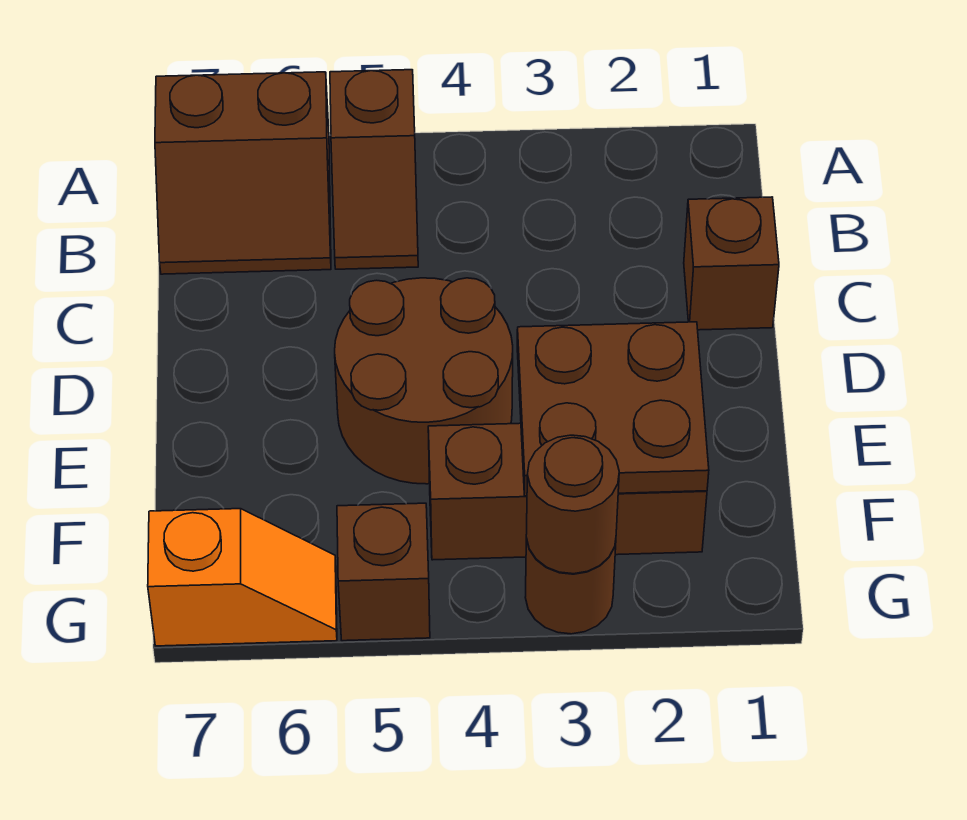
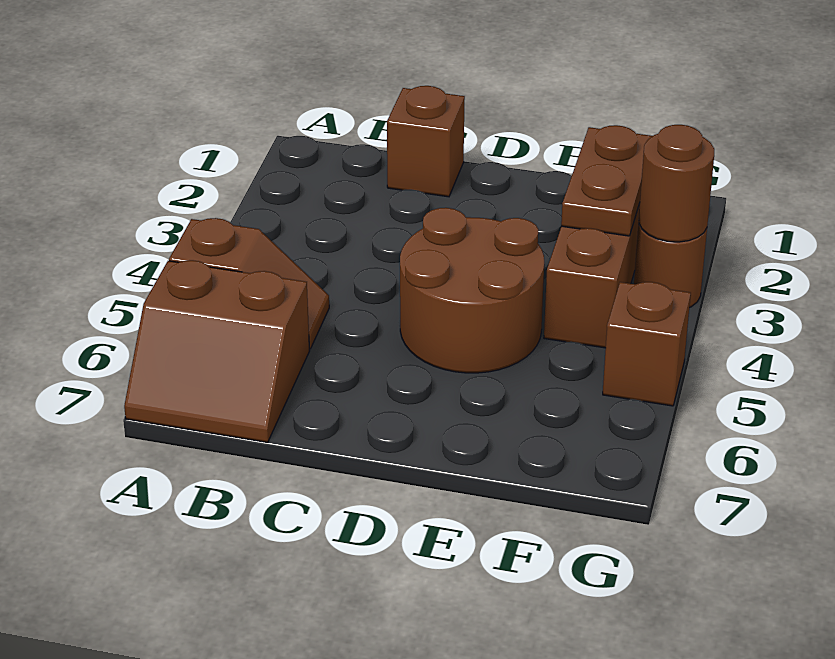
brown 2x2 slope [155,72,331,274] -> brown 2x2 slope turned to [124,260,309,442]
brown 2x2 plate [517,322,709,496] -> brown 1x2 plate [561,125,652,236]
orange 1x2 slope [148,509,337,646] -> none

